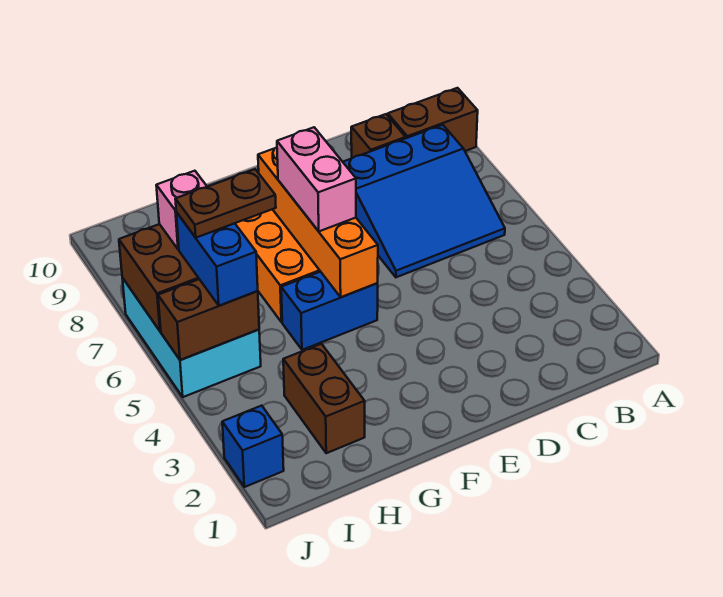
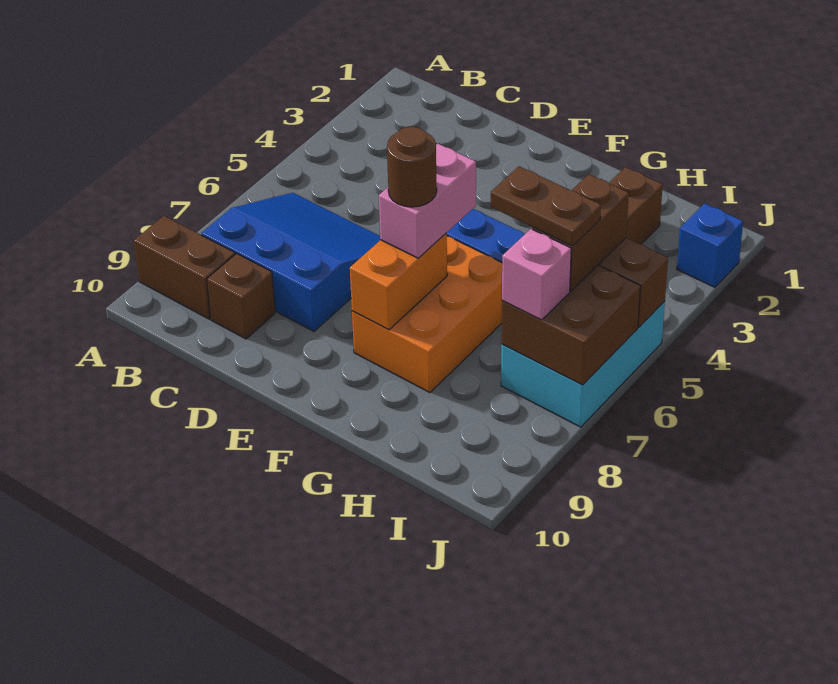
orange 1x4 brick [258,147,378,297] -> orange 1x2 brick [350,233,447,330]
none -> brown 1x1 round brick [387,127,437,207]
blue 1x2 brick [176,212,258,306] -> brown 1x2 brick [532,174,629,291]

